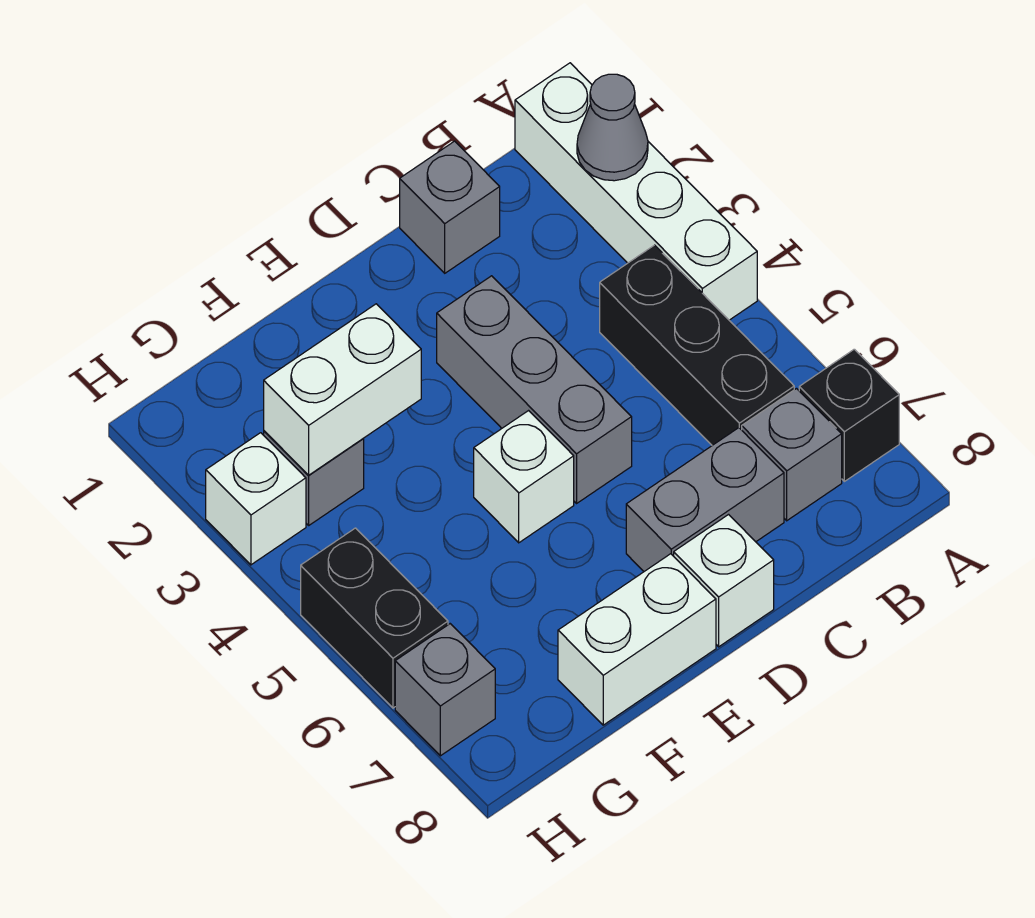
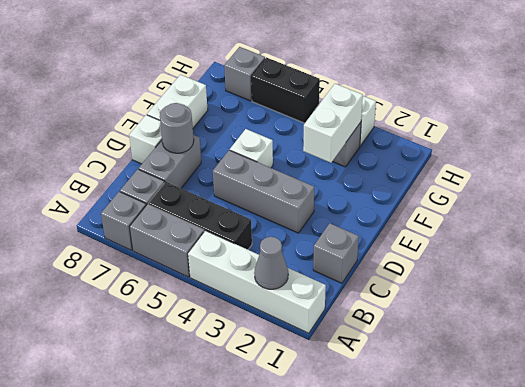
none -> grey 1x2 brick [130,204,204,277]
black 1x1 brick [799,349,899,481] -> grey 1x1 brick [101,192,146,250]
none -> grey 1x1 round brick [160,103,194,153]

